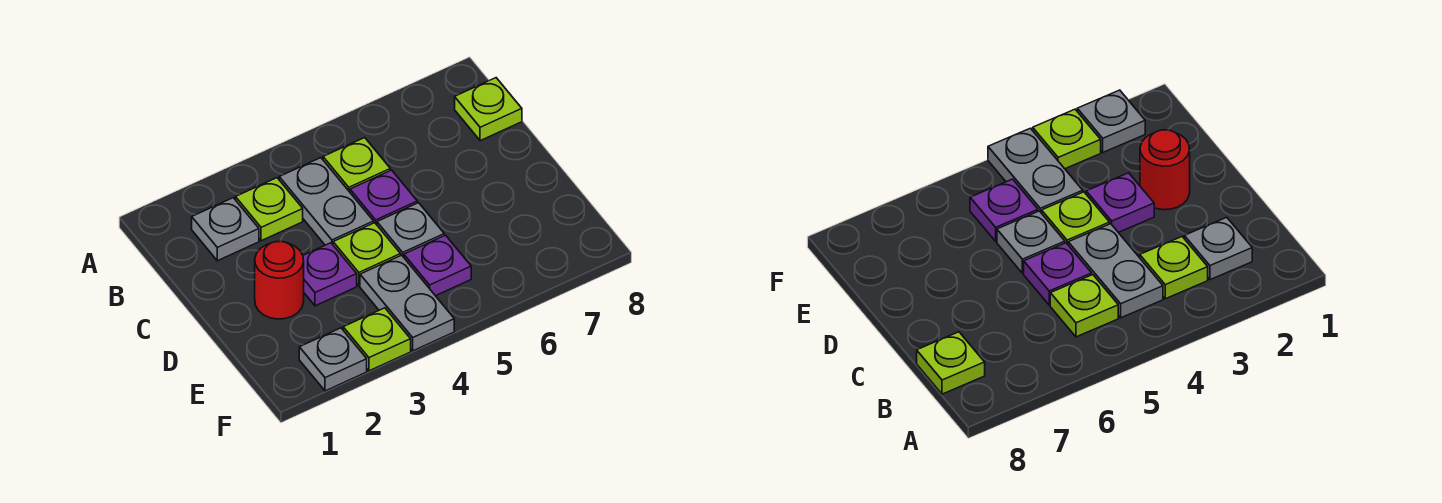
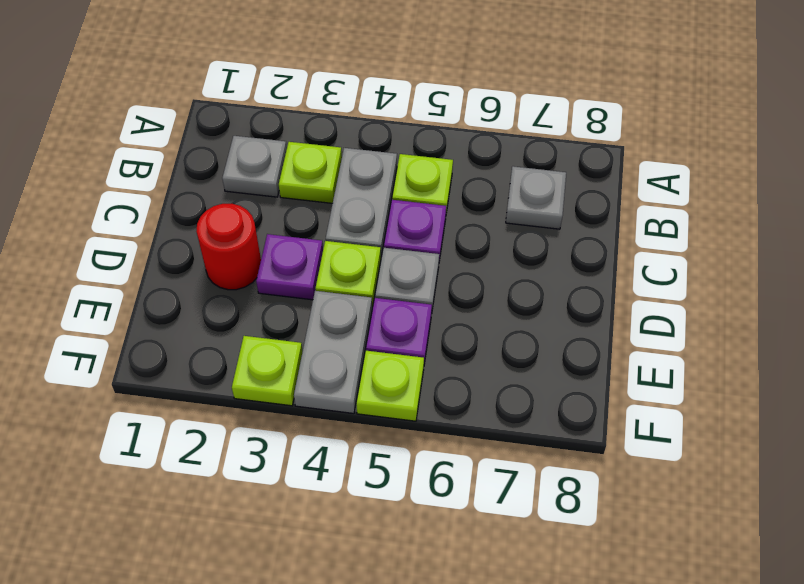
lime 1x1 plate [455,78,522,141] -> lime 1x1 plate moved to [356,351,424,421]
grey 1x1 plate [299,328,367,391] -> grey 1x1 plate moved to [506,166,566,229]

